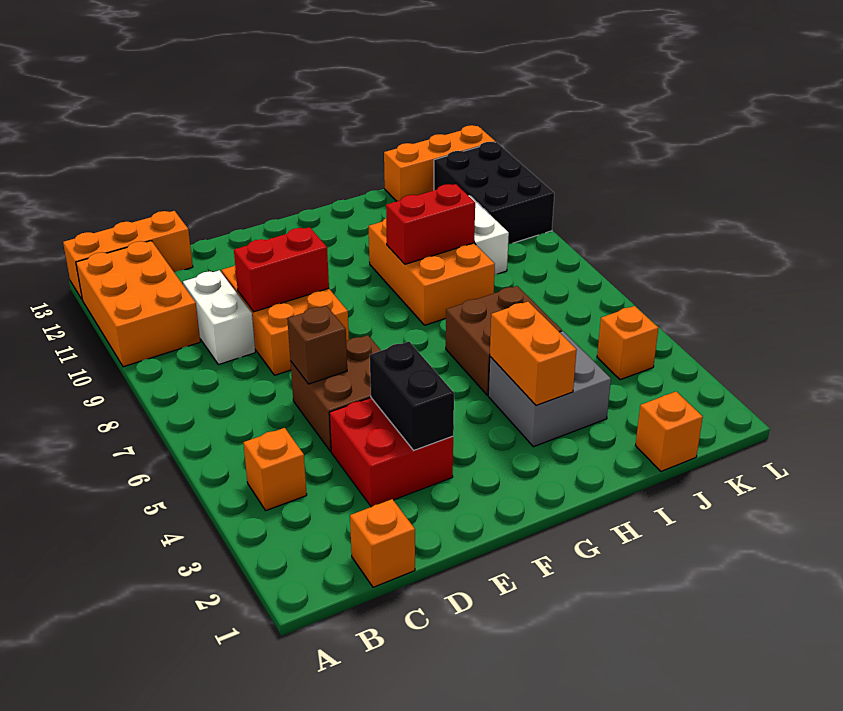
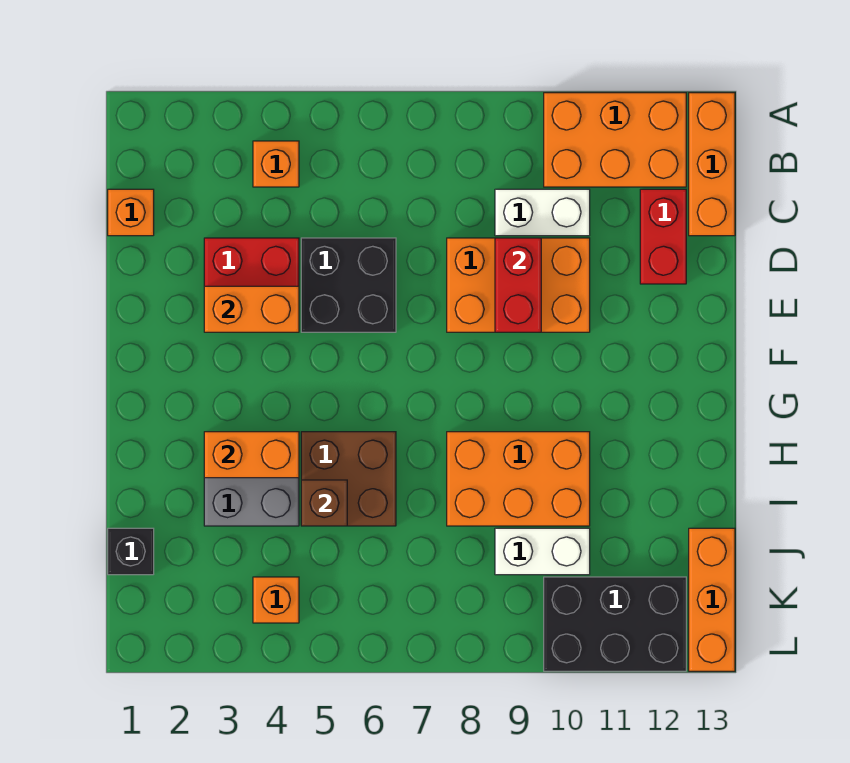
brown 2x2 brick [290,335,381,451] -> black 2x2 brick [301,238,396,332]
brown 1x1 brick [287,306,347,384] -> brown 1x1 brick moved to [301,480,347,526]
black 1x2 brick [370,342,454,450] -> orange 1x2 brick [204,286,299,332]
red 1x2 brick [386,184,475,264] -> red 1x2 brick moved to [640,189,686,284]
orange 1x1 brick [635,392,703,471] -> black 1x1 brick [108,528,154,575]

